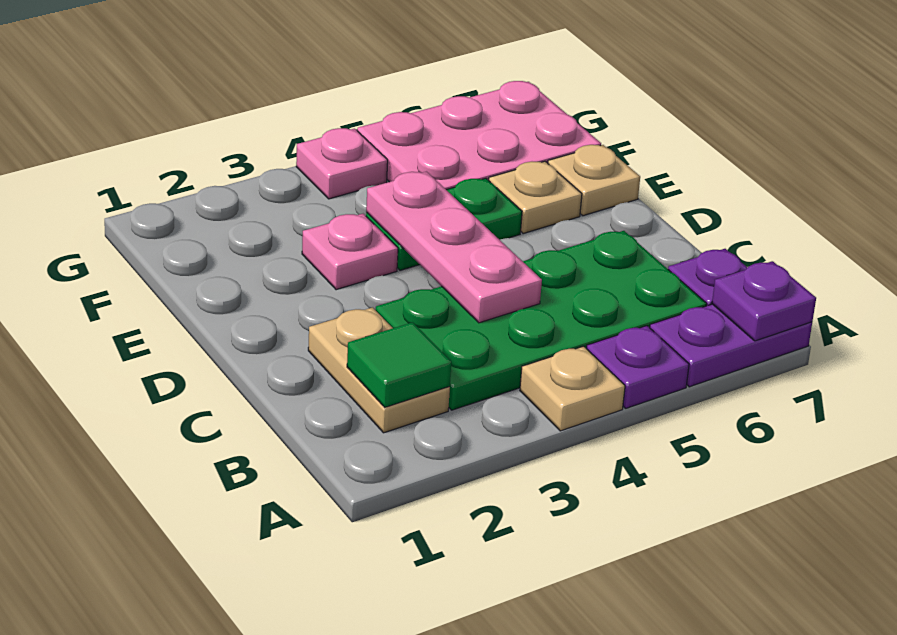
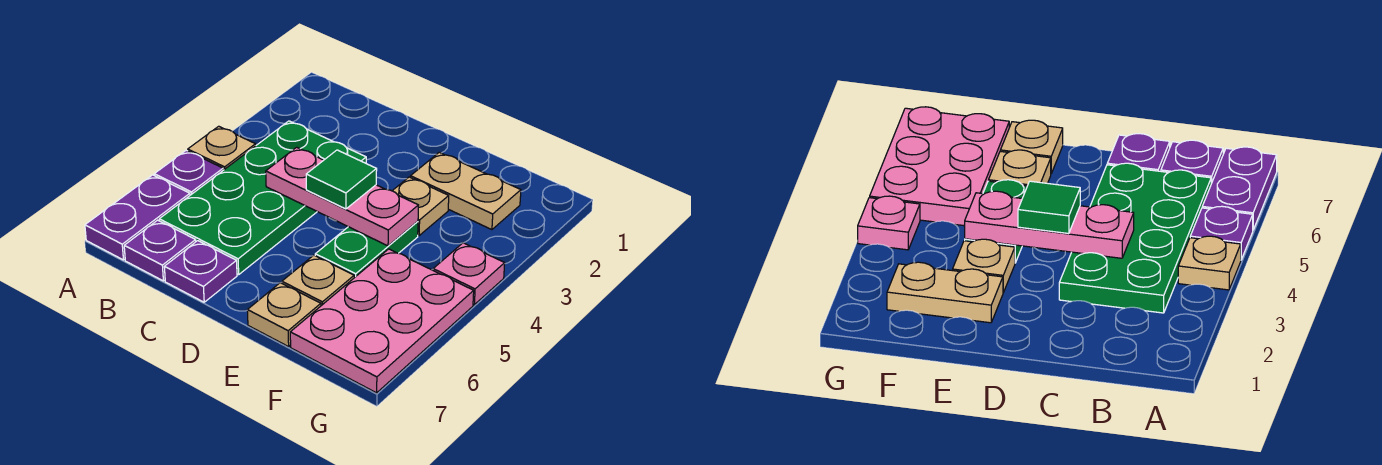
purple 1x1 plate [712,261,816,341] -> purple 1x1 plate moved to [164,241,237,302]
tan 1x2 plate [308,307,450,433] -> tan 1x2 plate moved to [411,152,521,230]
green 1x1 tile [347,322,451,407] -> green 1x1 tile moved to [306,150,377,209]
pink 1x1 plate [302,214,398,290] -> tan 1x1 plate [393,177,449,235]

